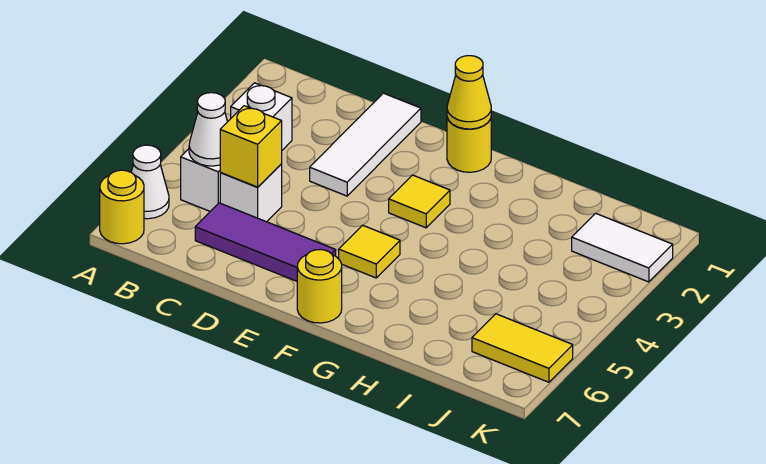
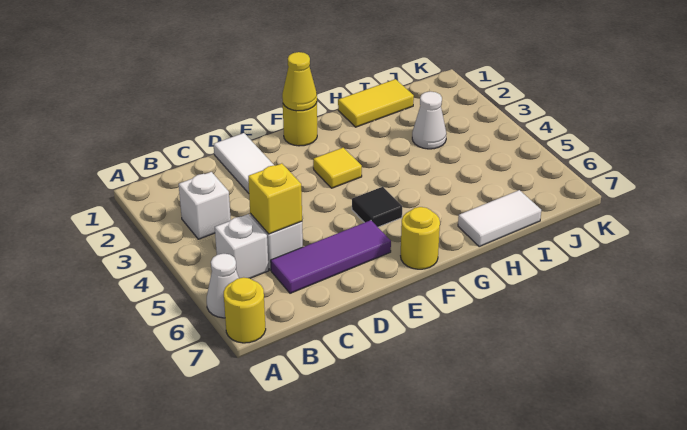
white 1x1 cone [189,93,227,166] -> white 1x1 cone moved to [412,91,446,149]
yellow 1x1 tile [339,225,400,278] -> black 1x1 tile [352,187,402,227]
white 1x2 tile [572,213,673,282] -> white 1x2 tile moved to [458,190,541,246]
yellow 1x2 tile [472,314,573,382] -> yellow 1x2 tile moved to [338,79,414,127]

